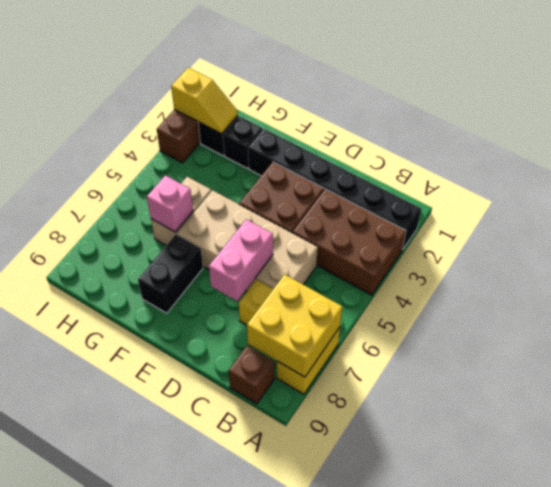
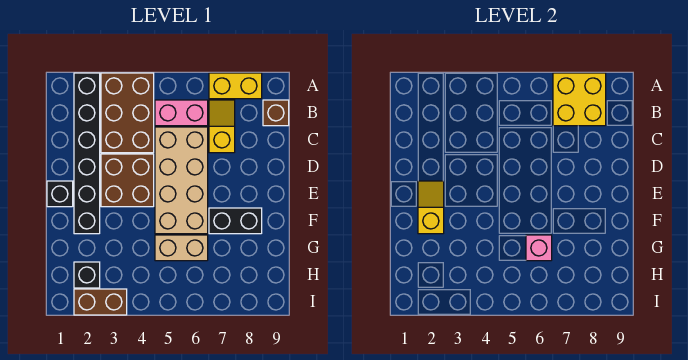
pink 1x2 brick [209,219,273,301] -> pink 1x2 brick moved to [155,100,208,126]
black 1x1 brick [223,116,263,168] -> black 1x1 brick moved to [47,181,73,207]
yellow 1x2 slope [171,68,238,134] -> yellow 1x2 slope moved to [418,181,444,234]

